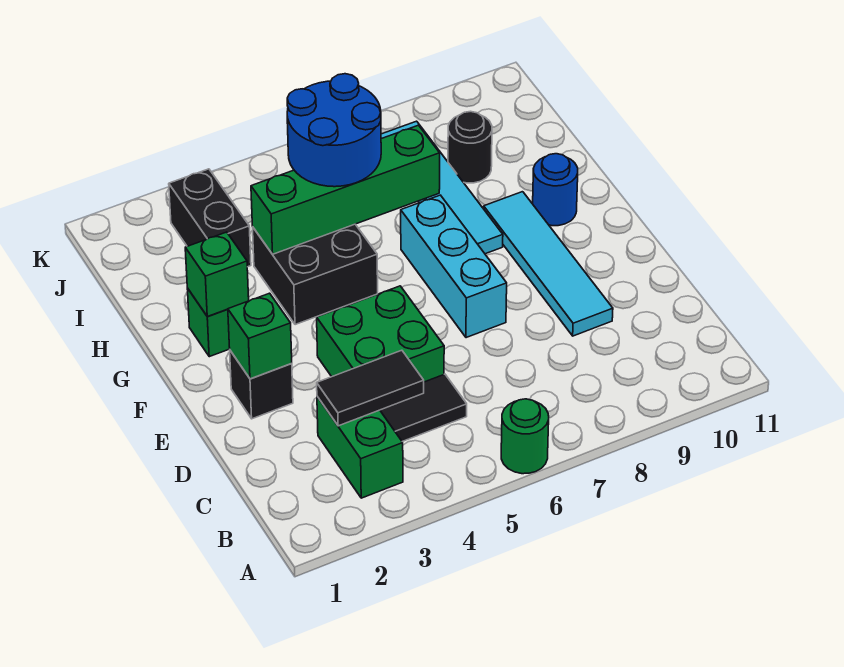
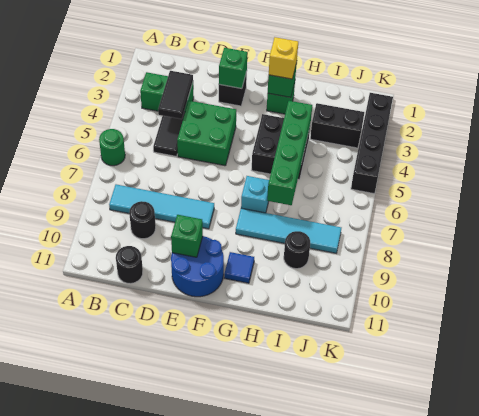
none -> black 1x1 round brick [129,201,156,239]
none -> black 1x1 round brick [116,246,143,284]
cyan 1x4 tile [484,192,613,336] -> cyan 1x4 tile moved to [109,184,214,229]
cyan 1x3 brick [401,195,507,338] -> cyan 1x1 brick [241,176,269,213]
none -> green 1x1 brick [171,215,203,257]
none -> yellow 1x1 brick [269,37,298,79]
blue 1x1 round brick [533,154,578,226] -> blue 1x1 tile [224,252,254,283]
blue 2x2 round brick [287,74,381,187] -> blue 2x2 round brick moved to [171,236,224,297]
none -> black 1x4 brick [351,93,393,194]

